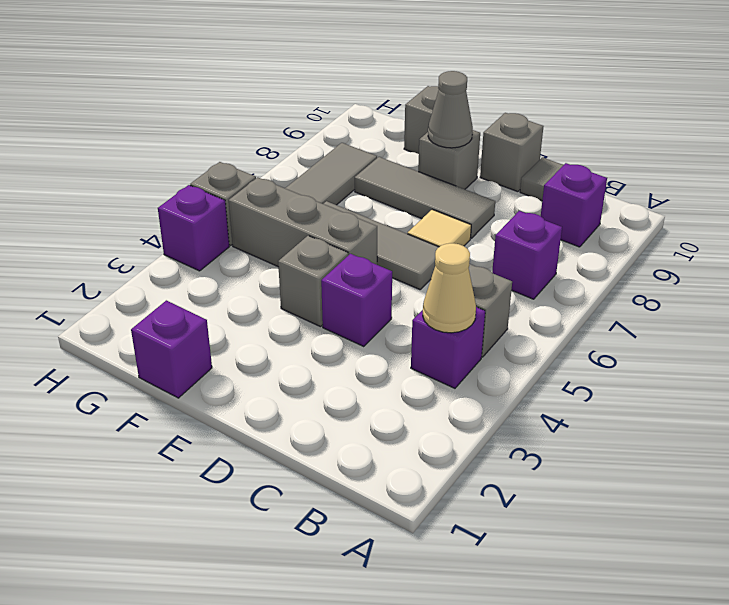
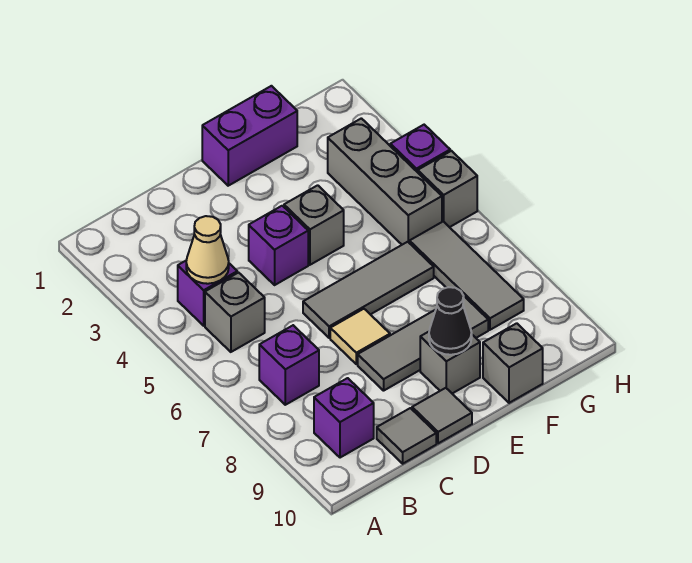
grey 1x1 brick [480,113,544,192] -> grey 1x1 tile [412,388,472,443]
grey 1x3 brick [229,177,377,267] -> grey 1x3 brick turned to [328,118,442,245]
grey 1x1 cone [428,71,473,148] -> black 1x1 cone [429,287,472,355]
purple 1x1 brick [131,300,212,398] -> purple 1x2 brick [202,86,297,186]

